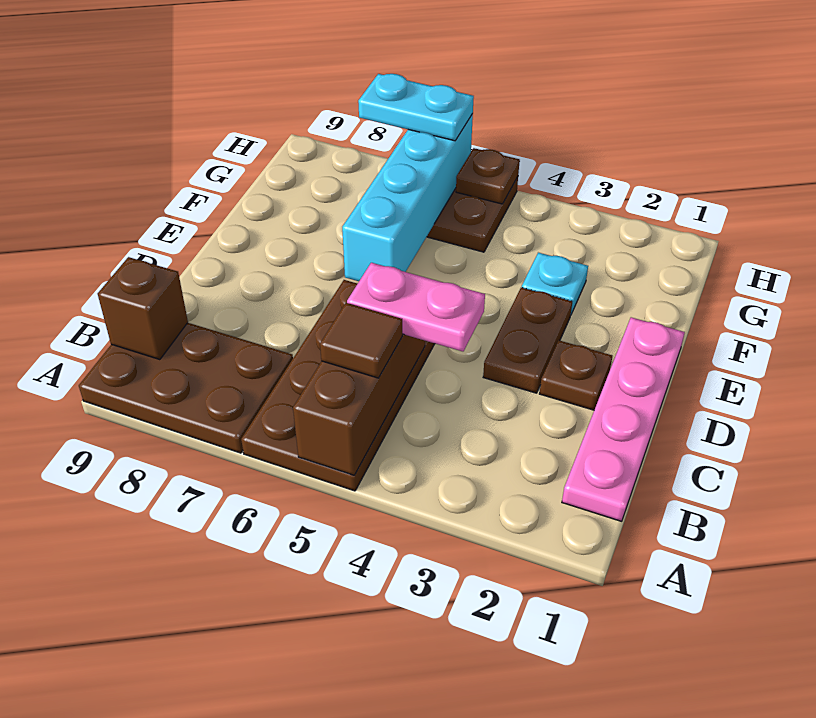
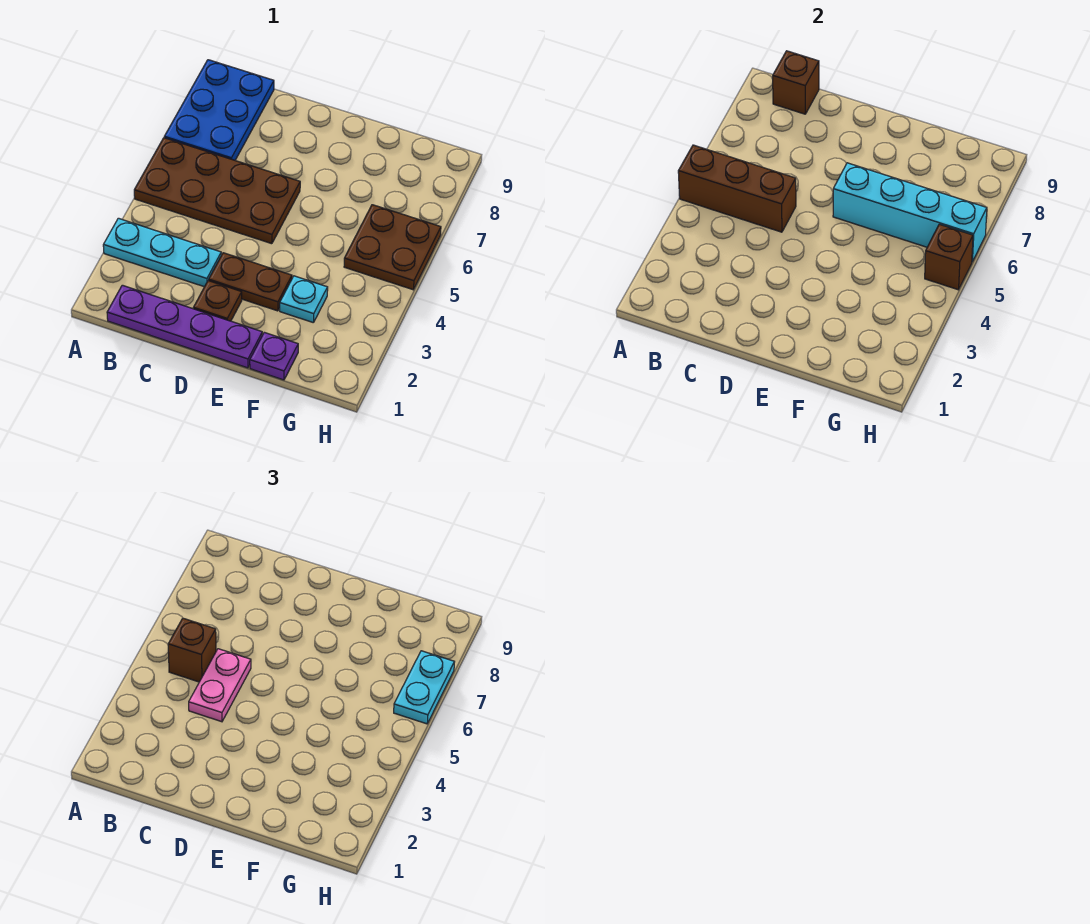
none -> cyan 1x3 plate [103,218,221,287]
brown 2x3 plate [79,323,293,453] -> blue 2x3 plate [164,60,274,160]
pink 1x4 plate [562,317,685,521] -> purple 1x4 plate [107,285,262,368]
brown 1x1 tile [320,303,402,378] -> brown 1x1 brick [168,618,216,682]
none -> purple 1x1 plate [250,332,298,380]
brown 1x1 plate [456,148,520,204] -> brown 1x1 brick [925,224,973,290]

